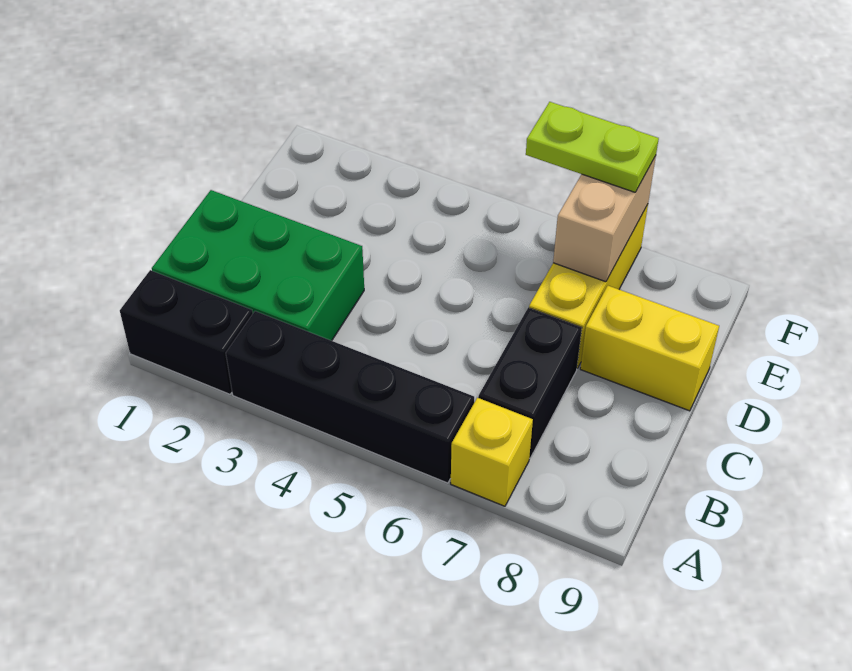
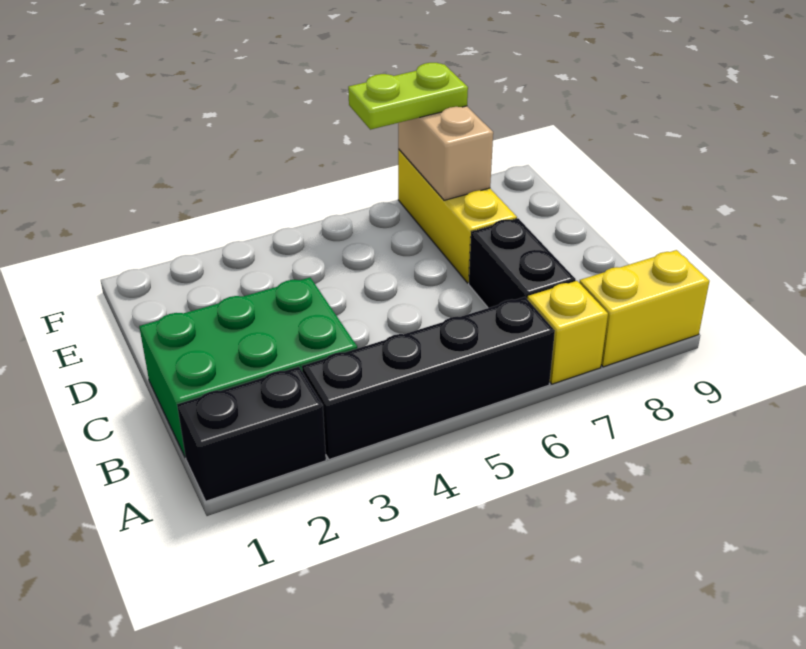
yellow 1x2 brick [580,286,719,411] -> yellow 1x2 brick moved to [579,250,709,367]

